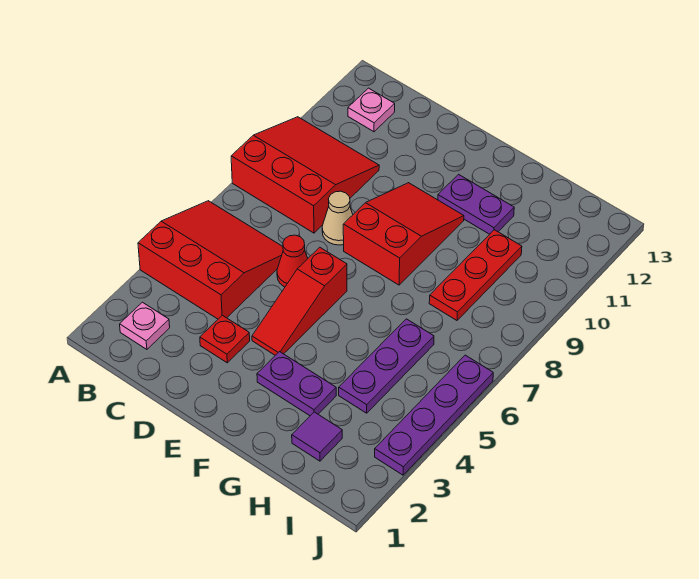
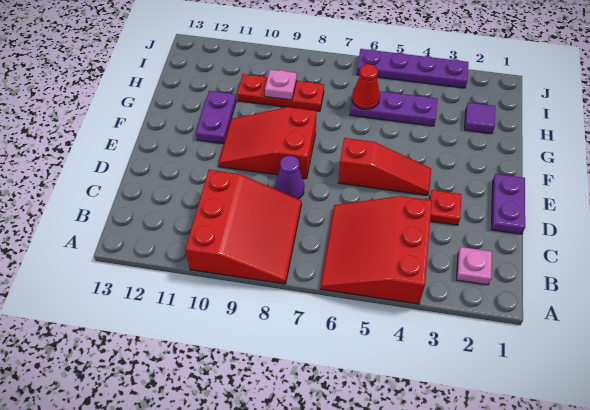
red 3x3 slope [231,117,379,233] -> red 3x3 slope turned to [185,170,302,284]
pink 1x1 plate [348,88,395,132] -> pink 1x1 plate moved to [265,70,297,100]
red 1x1 cone [277,235,308,287] -> red 1x1 cone moved to [352,64,380,109]
tan 1x1 cone [322,191,353,245] -> purple 1x1 cone [275,156,304,199]
purple 1x2 plate [257,352,336,416] -> purple 1x2 plate moved to [491,174,525,234]

